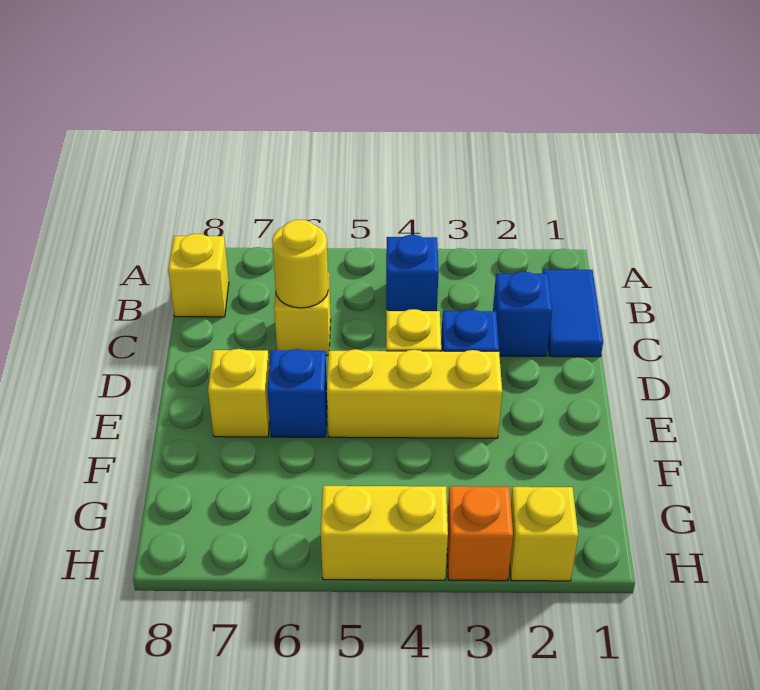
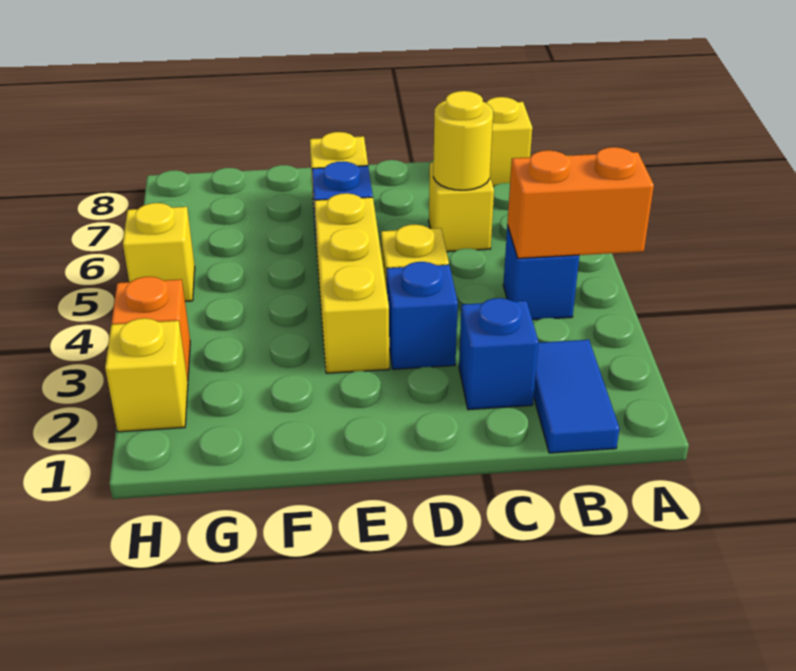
none -> orange 1x2 brick [507,147,654,258]
blue 1x2 tile [542,269,603,357] -> blue 1x2 tile turned to [534,340,619,453]
yellow 1x2 brick [321,486,448,580] -> yellow 1x1 brick [123,203,195,301]

